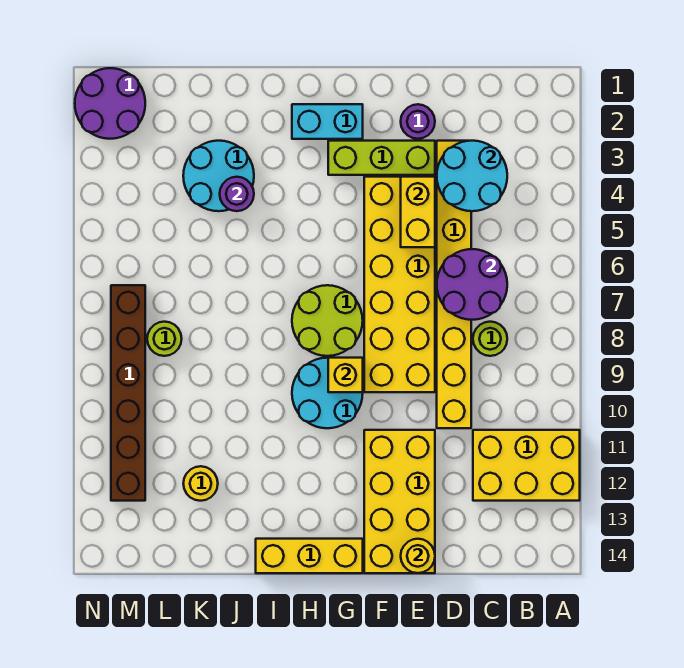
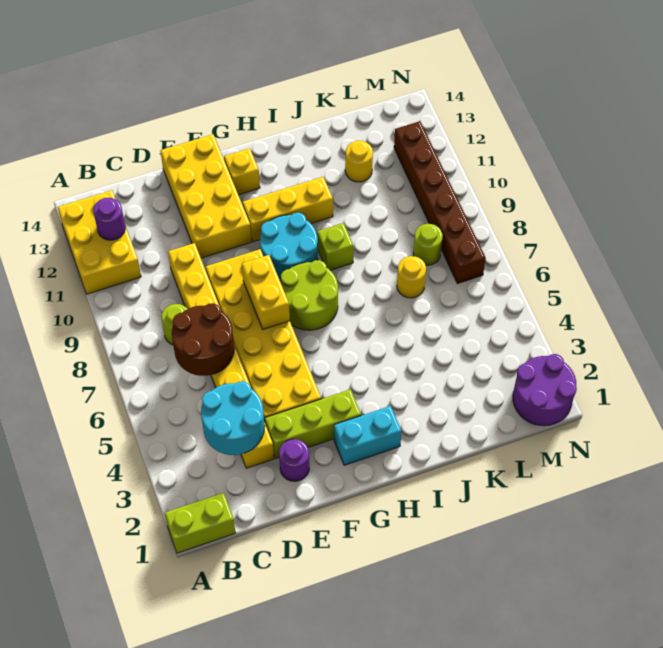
none -> lime 1x2 brick [165,493,235,553]
yellow 2x3 brick [473,430,580,501] -> yellow 2x3 brick turned to [58,190,141,294]
purple 2x2 round brick [437,249,507,320] -> brown 2x2 round brick [172,303,234,376]
yellow 1x2 brick [401,177,435,247] -> yellow 1x2 brick moved to [242,255,290,329]
yellow 1x1 round brick [401,539,435,573] -> yellow 1x1 round brick moved to [397,256,426,298]
yellow 1x1 brick [328,358,363,392] -> yellow 1x1 brick moved to [224,148,260,195]
yellow 1x3 brick [256,539,363,573] -> yellow 1x3 brick moved to [243,177,333,242]
none -> lime 1x1 brick [317,223,354,270]
cyan 2x2 round brick [183,141,254,211] -> none
purple 1x1 round brick [220,177,254,211] -> purple 1x1 round brick moved to [93,198,125,240]

